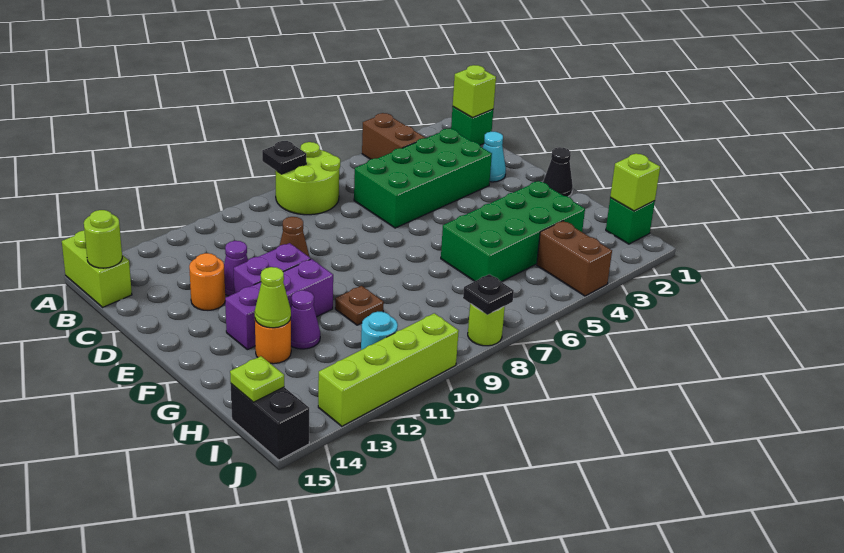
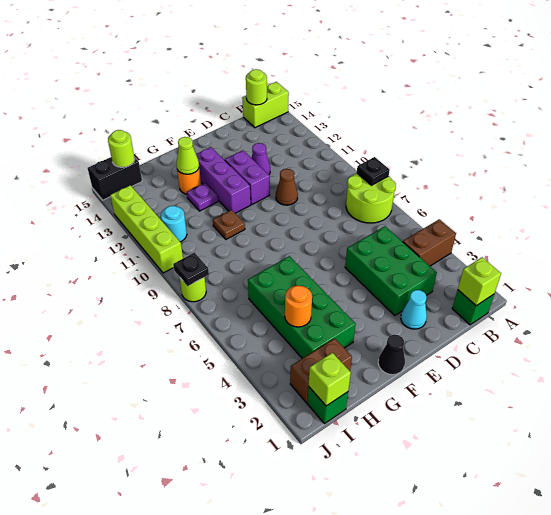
green 2x4 brick [354,129,492,228] -> green 2x3 brick [345,226,437,315]
orange 1x1 round brick [189,253,225,310] -> orange 1x1 round brick moved to [285,286,312,327]
purple 1x1 cone [291,290,320,349] -> purple 1x1 plate [187,183,218,211]
brown 1x2 brick [537,221,612,296] -> brown 1x2 brick moved to [290,338,352,403]
lime 1x1 plate [230,356,284,402] -> lime 1x1 round brick [108,130,135,167]

